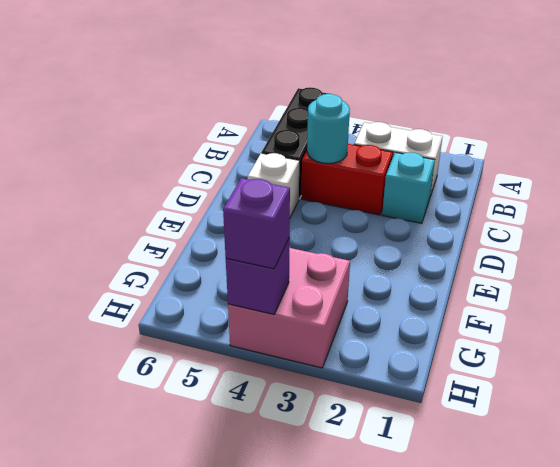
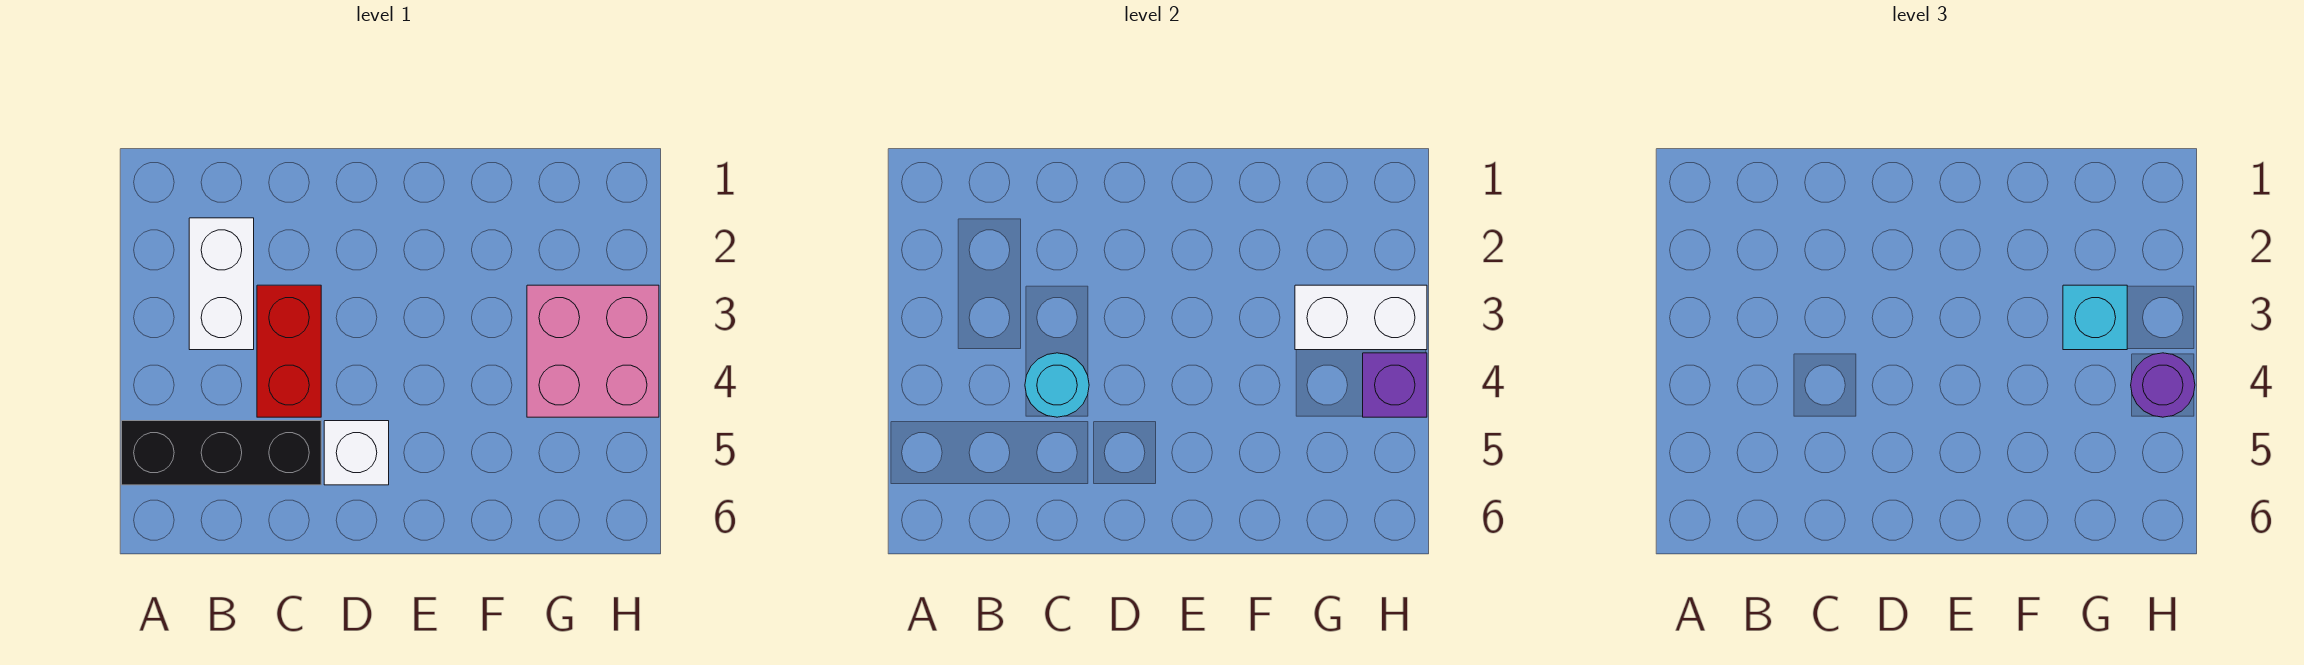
cyan 1x1 brick [382,152,435,223] -> cyan 1x1 brick moved to [2063,285,2127,350]
none -> white 1x2 brick [1295,285,1427,350]
purple 1x1 brick [223,178,290,269] -> purple 1x1 round brick [2131,353,2195,417]

